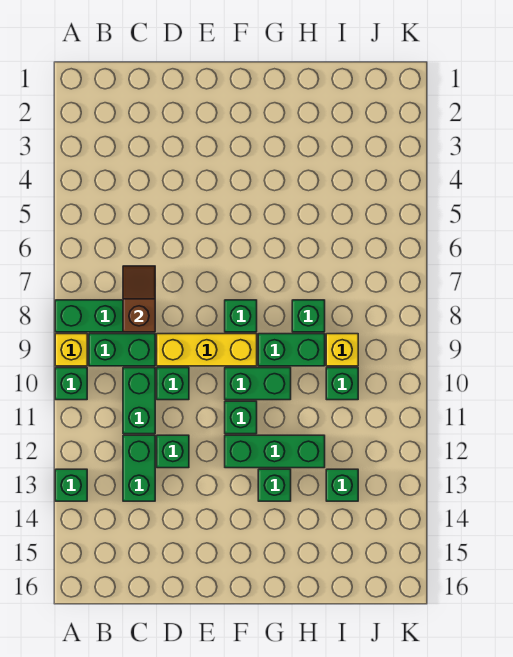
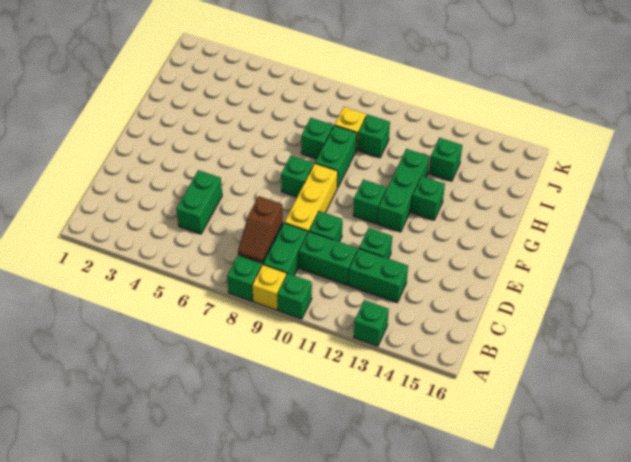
brown 1x2 slope [123,266,155,332] -> brown 1x2 slope turned to [238,196,283,263]
green 1x2 brick [225,368,291,400] -> green 1x2 brick moved to [176,170,222,234]

